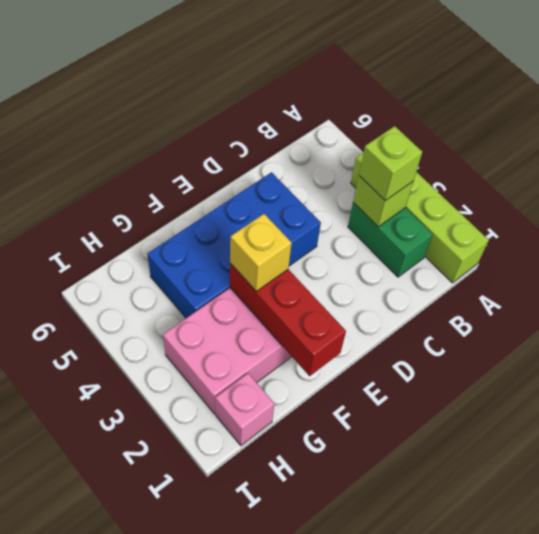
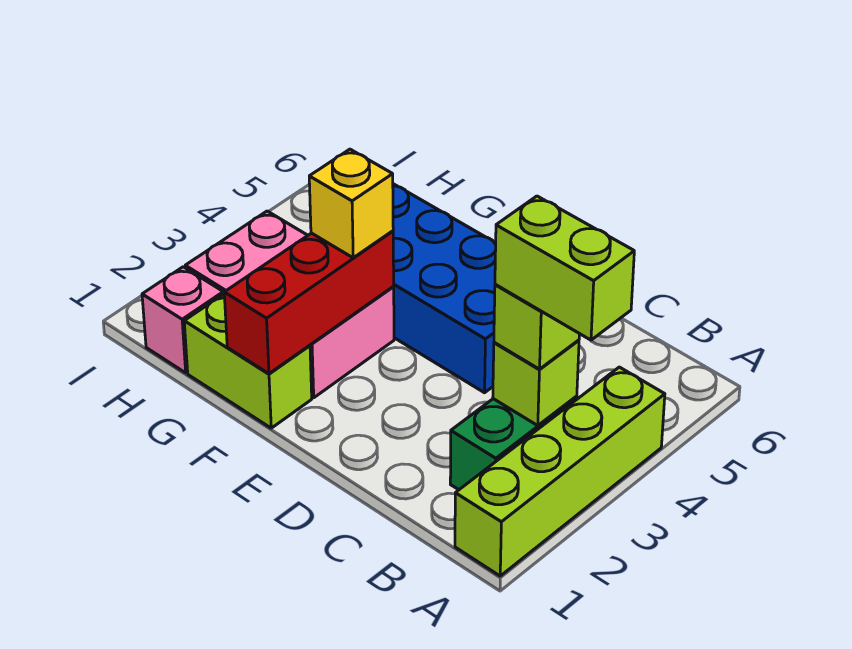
none -> lime 1x2 brick [495,196,634,340]
none -> lime 1x2 brick [184,294,312,428]

